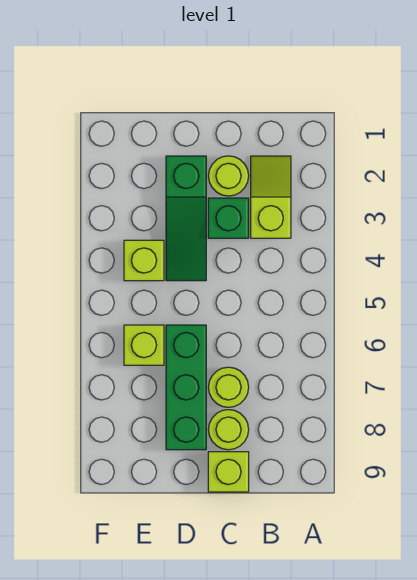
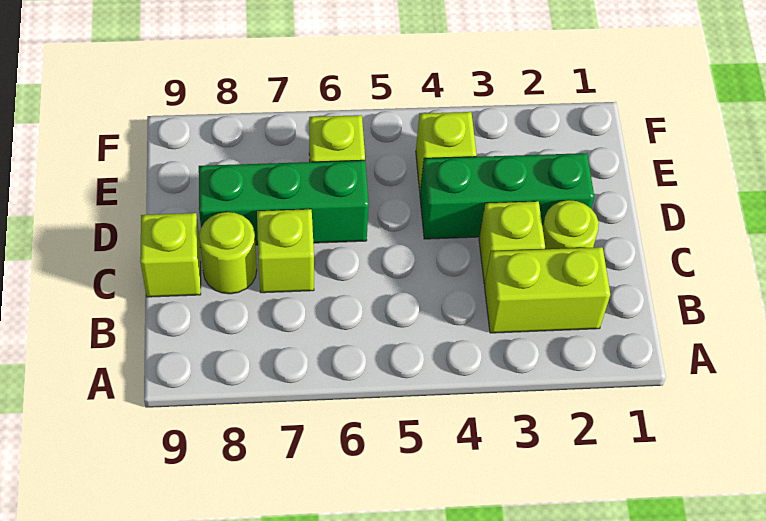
lime 1x2 slope [251,156,291,238] -> lime 1x2 brick [485,247,610,333]
green 1x1 brick [208,198,249,238] -> lime 1x1 brick [479,201,545,284]
lime 1x1 round brick [208,367,249,407] -> lime 1x1 brick [257,209,314,293]
green 1x3 slope [166,156,206,281] -> green 1x3 brick [420,153,594,239]

